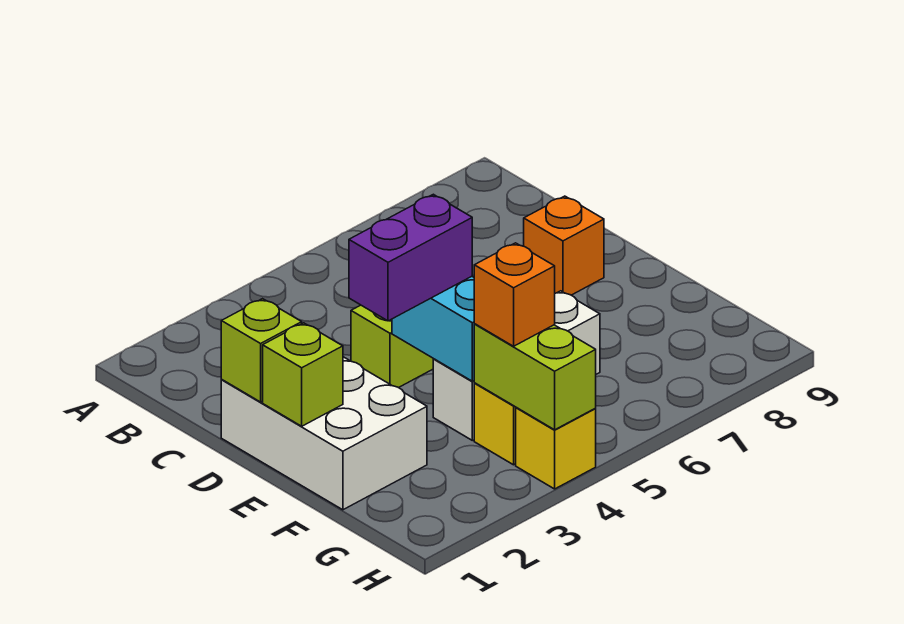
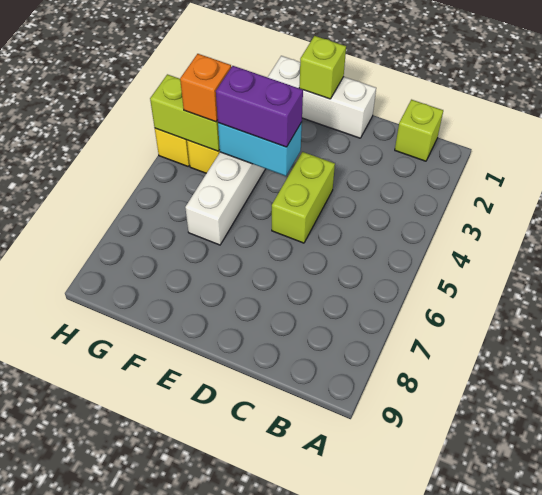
white 2x3 brick [221,357,427,510] -> white 1x3 brick [268,56,376,138]
lime 1x1 brick [221,299,302,402] -> lime 1x1 brick moved to [395,100,443,161]
orange 1x1 brick [524,196,604,295] -> none
purple 1x2 brick [349,194,472,321] -> purple 1x2 brick turned to [216,66,303,147]

